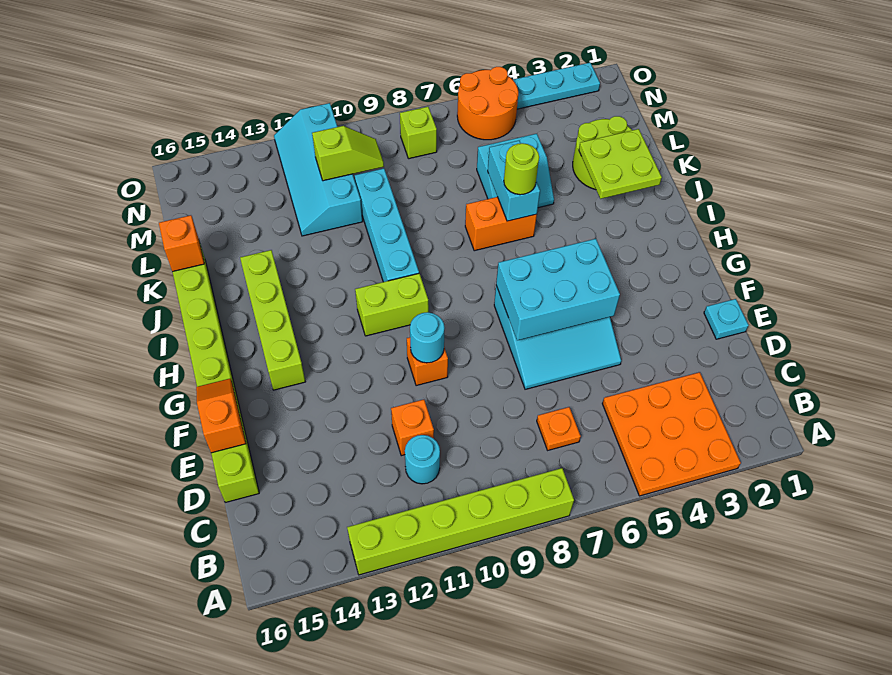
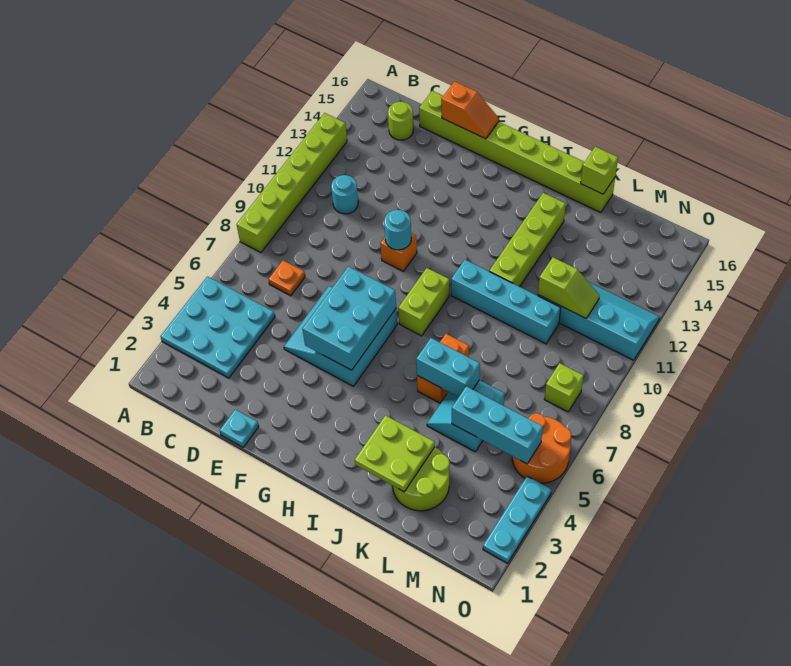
orange 3x3 plate [602,372,741,496] -> cyan 3x3 plate [160,277,275,378]
orange 1x1 brick [391,400,434,456] -> none
lime 1x4 brick [240,250,305,390] -> lime 1x4 brick turned to [489,193,566,287]
lime 1x2 brick [355,274,429,336] -> lime 1x2 brick moved to [398,268,449,336]
lime 1x1 round brick [504,143,539,195] -> lime 1x1 round brick moved to [388,102,413,140]
orange 1x1 brick [159,215,204,272] -> lime 1x1 brick [581,147,618,194]
none -> cyan 1x3 brick [452,386,543,464]
lime 1x2 slope [312,126,384,181] -> lime 1x2 slope turned to [538,257,600,318]

